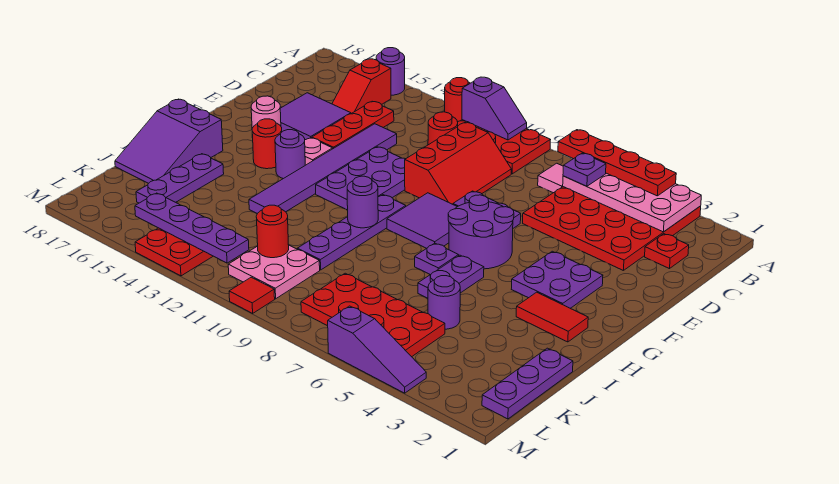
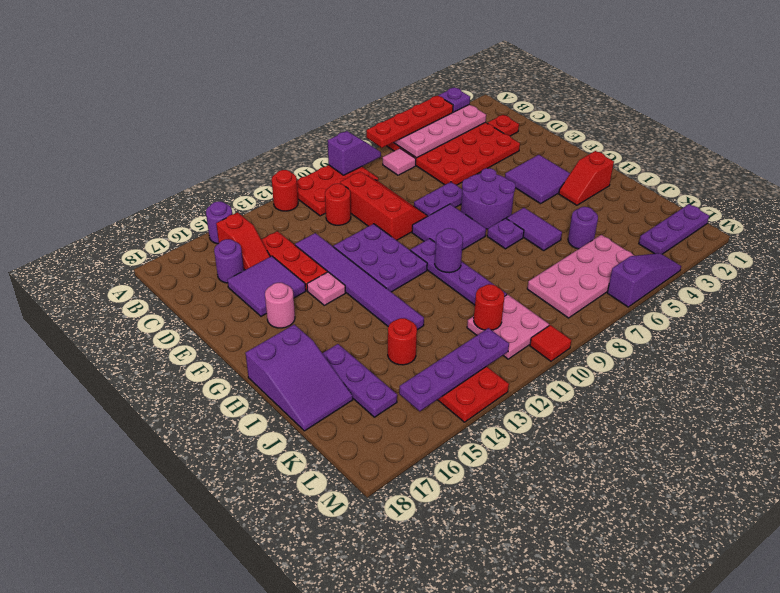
purple 1x2 slope [462,77,527,140] -> purple 1x2 slope moved to [328,131,381,175]
purple 1x1 plate [563,153,606,186] -> purple 1x1 plate moved to [438,87,470,112]
purple 2x2 plate [512,251,603,308] -> purple 2x2 tile [505,155,570,204]
purple 1x1 round brick [275,130,305,179] -> purple 1x1 round brick moved to [214,239,244,283]
red 1x1 round brick [252,119,282,169] -> red 1x1 round brick moved to [388,318,417,365]
red 1x2 tile [516,292,588,342] -> red 1x2 slope [559,151,614,205]
purple 1x2 plate [418,255,484,298] -> purple 1x2 tile [507,208,562,251]
purple 1x3 plate [482,348,573,419] -> purple 1x3 plate turned to [639,204,709,254]
red 2x4 plate [301,273,445,357] -> pink 2x4 plate [527,235,634,318]

